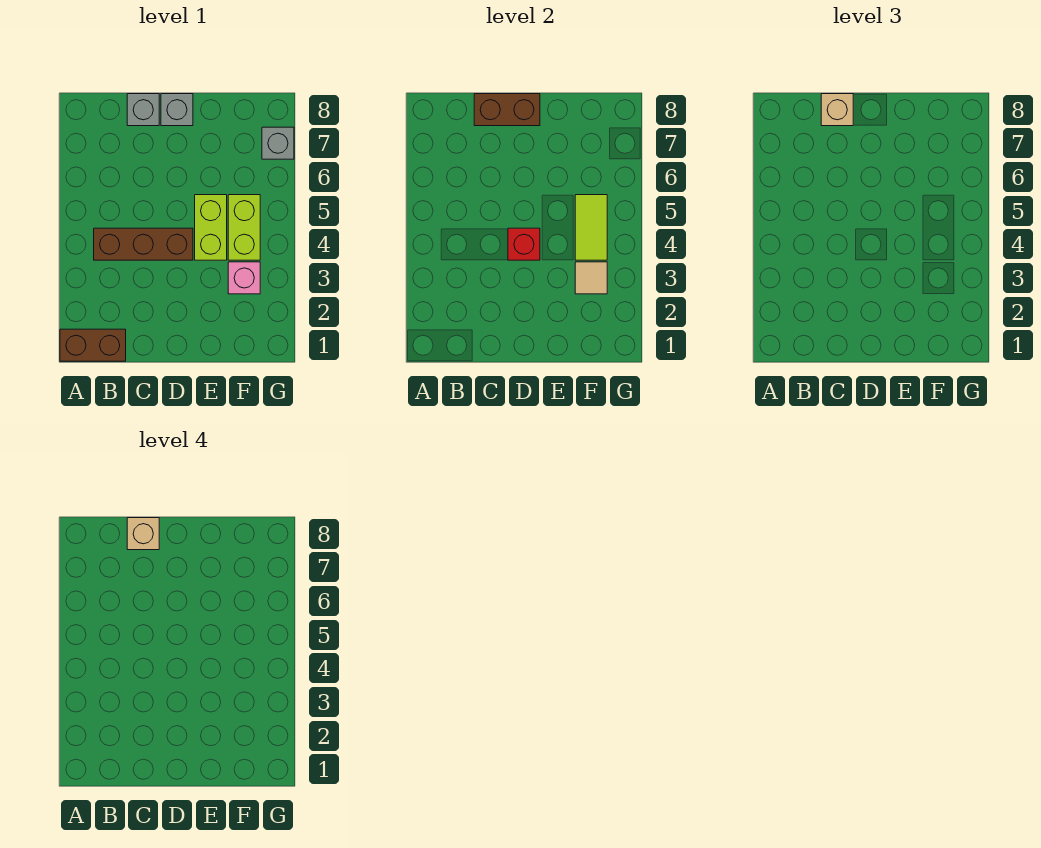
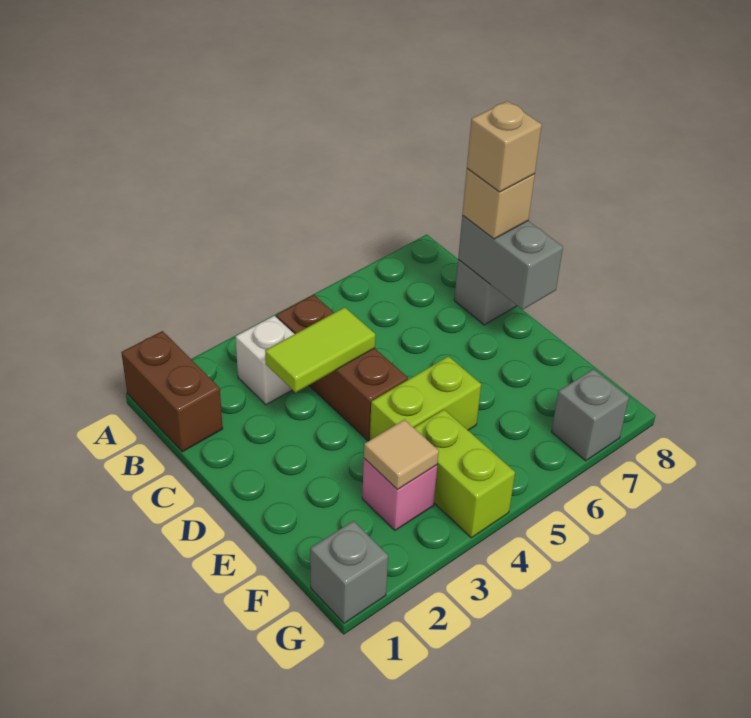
none -> white 1x1 brick [236,316,294,405]
brown 1x2 brick [474,94,540,126] -> grey 1x2 brick [458,216,563,310]
red 1x1 brick [508,228,540,260] -> none
grey 1x1 brick [161,94,193,126] -> grey 1x1 brick moved to [310,521,388,623]
lime 1x2 brick [228,195,260,260] -> lime 1x2 brick turned to [414,410,515,538]
lime 1x2 tile [575,195,607,260] -> lime 1x2 tile moved to [265,307,375,392]

